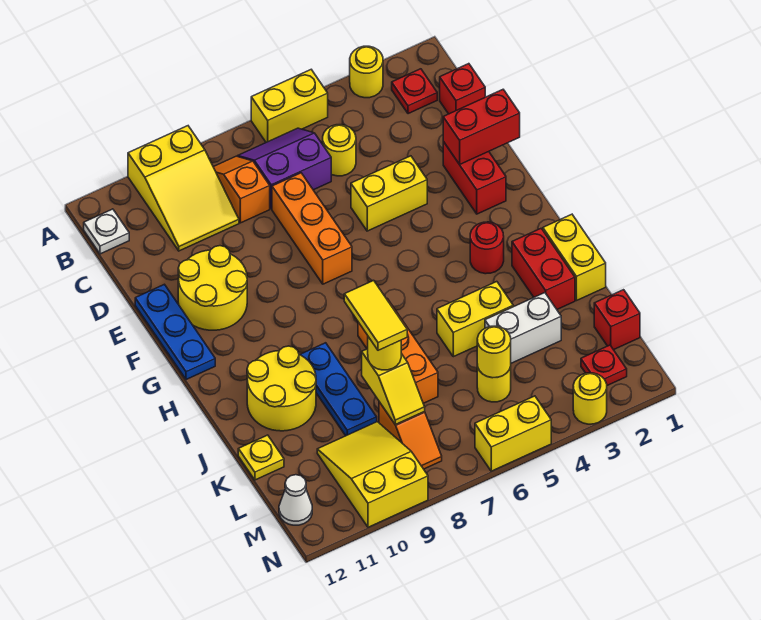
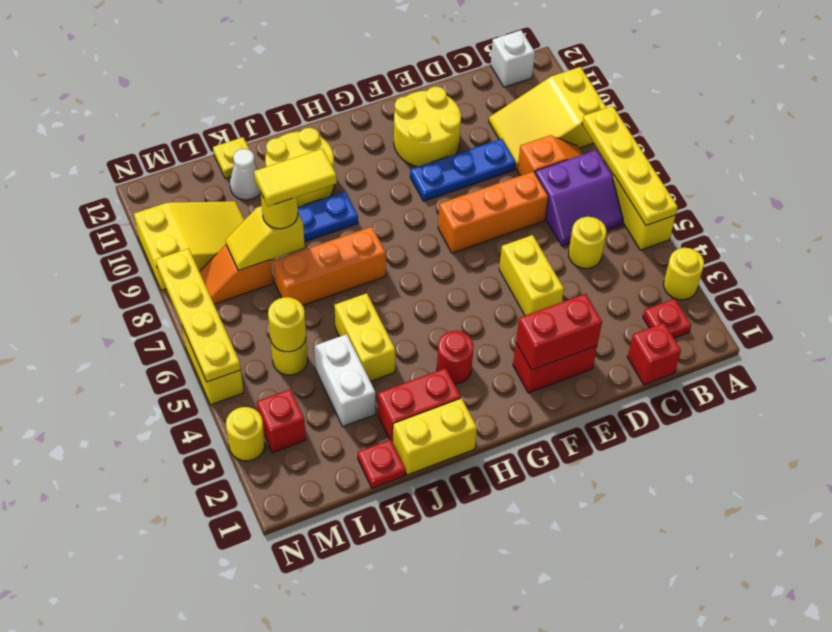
none -> yellow 1x4 plate [582,106,678,225]
purple 2x2 slope [238,128,331,209] -> purple 2x2 slope turned to [535,150,623,246]
white 1x1 plate [84,209,129,254] -> white 1x1 brick [491,30,535,87]
red 1x2 brick [443,90,520,164] -> red 1x2 brick turned to [516,294,602,370]
blue 1x3 plate [135,284,215,380] -> blue 1x3 plate moved to [410,139,516,201]
red 1x1 brick [594,290,640,350] -> red 1x1 brick moved to [257,389,306,453]
red 1x1 plate [581,345,627,385] -> red 1x1 plate moved to [358,439,406,488]
white 1x1 cone [279,475,312,525] -> white 1x1 cone moved to [230,149,261,200]
none -> yellow 1x4 plate [156,248,241,382]

